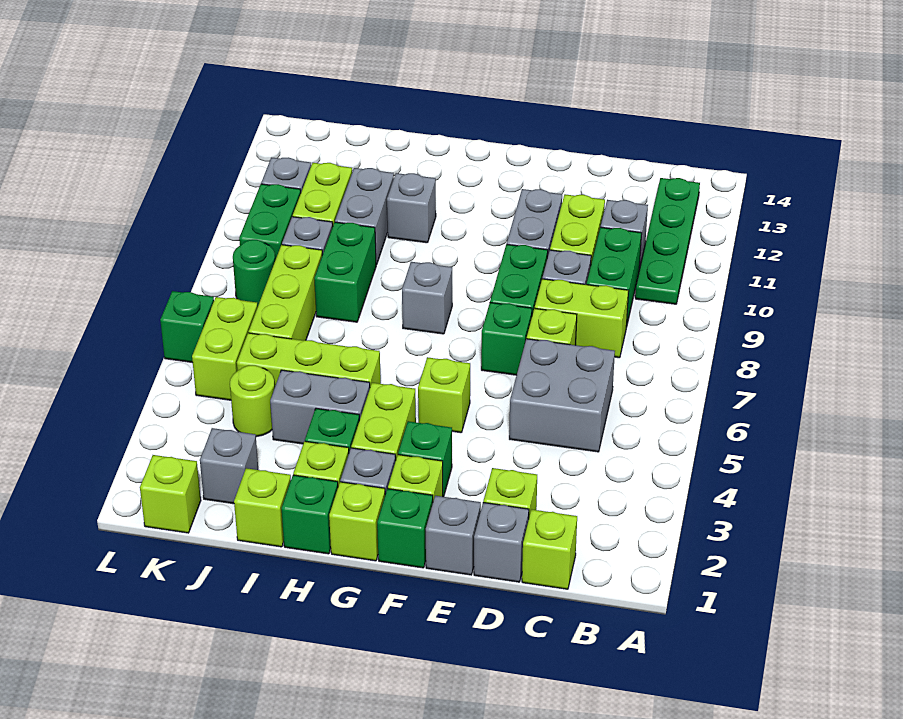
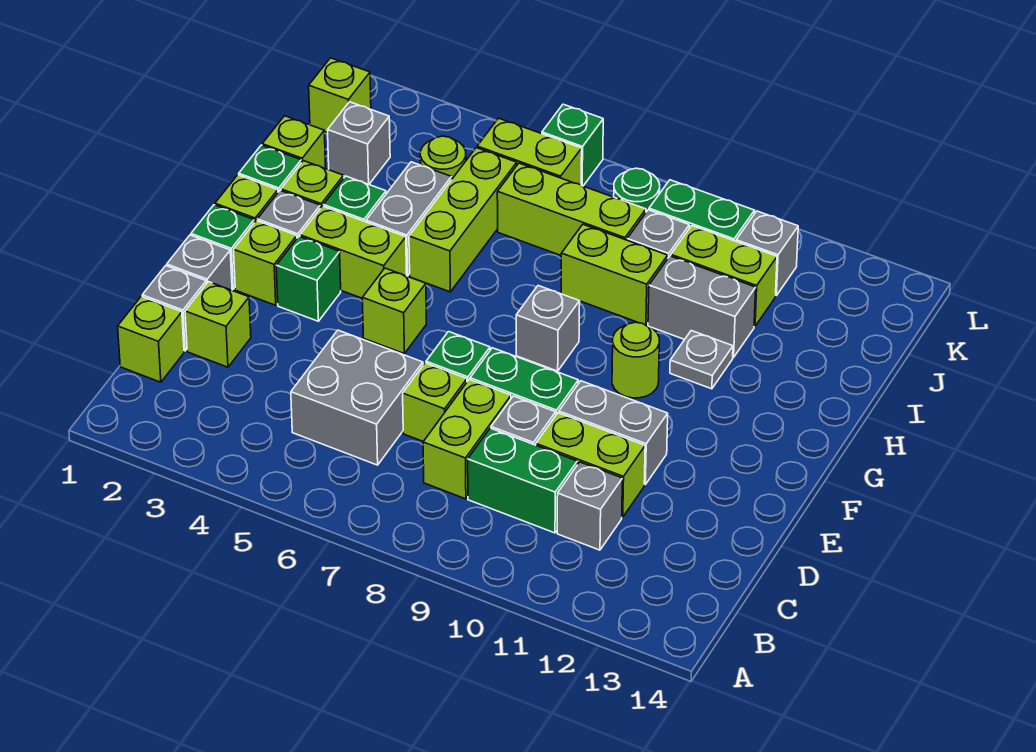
green 1x4 plate [635,178,700,304] -> none
none -> lime 1x1 round brick [612,322,659,398]
grey 1x1 brick [387,173,436,243] -> grey 1x1 plate [670,331,733,389]
green 1x2 brick [314,222,376,322] -> lime 1x2 brick [561,224,668,325]

